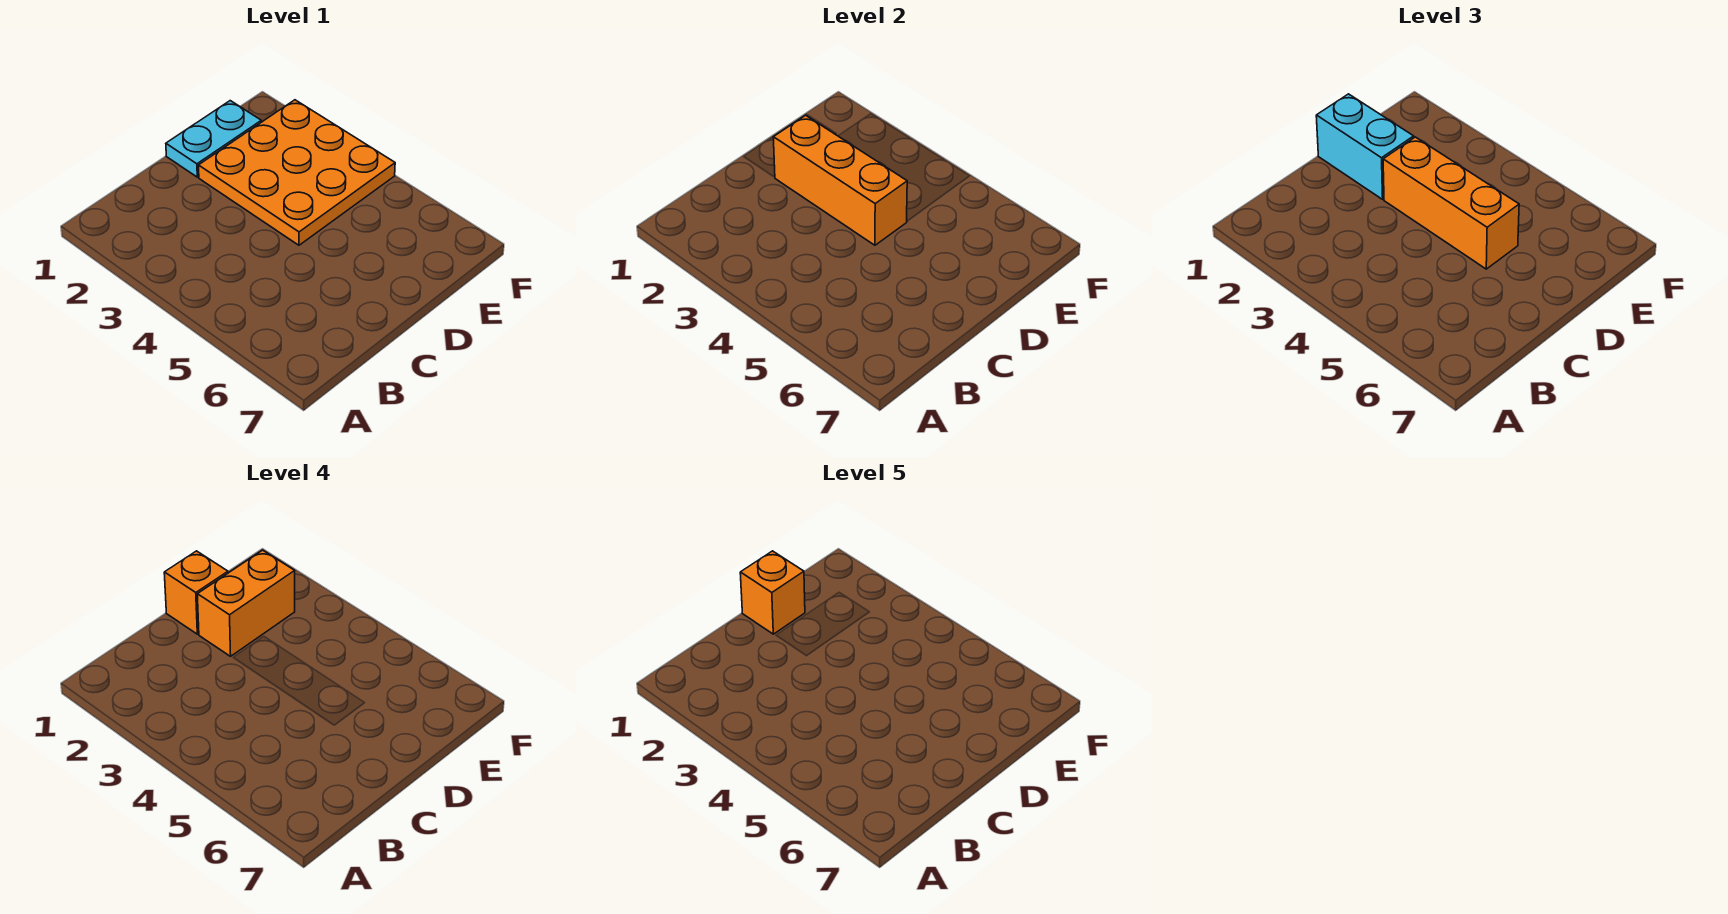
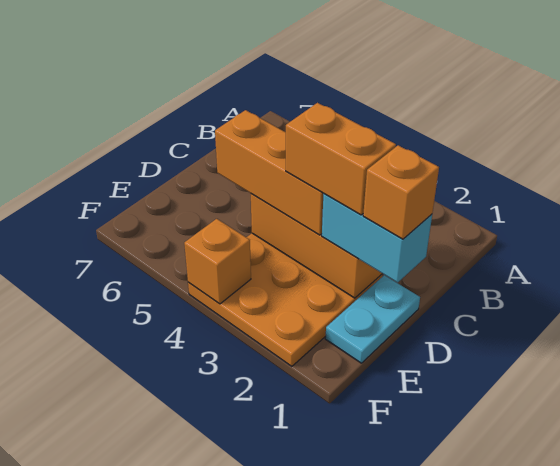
orange 1x1 brick [740,551,805,634] -> orange 1x1 brick moved to [184,219,251,304]
orange 1x2 brick [197,550,295,656] -> orange 1x2 brick turned to [286,103,396,215]

